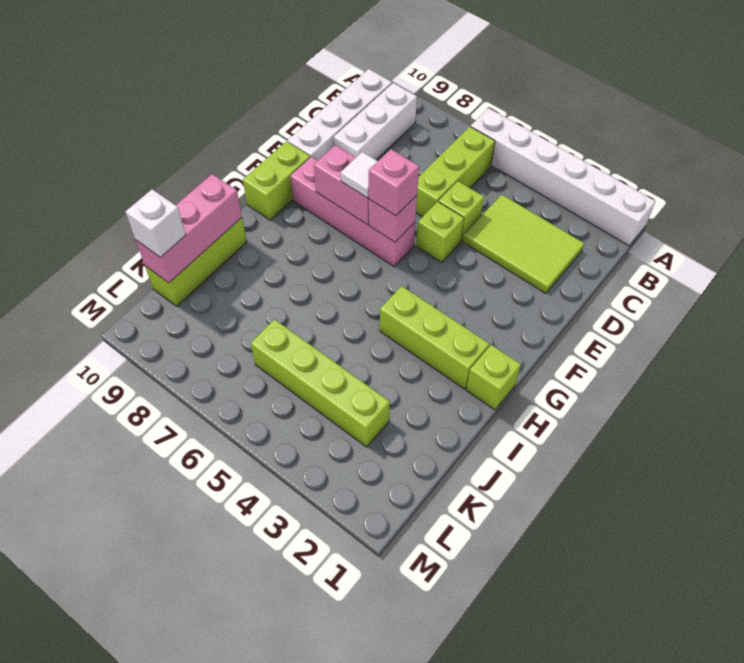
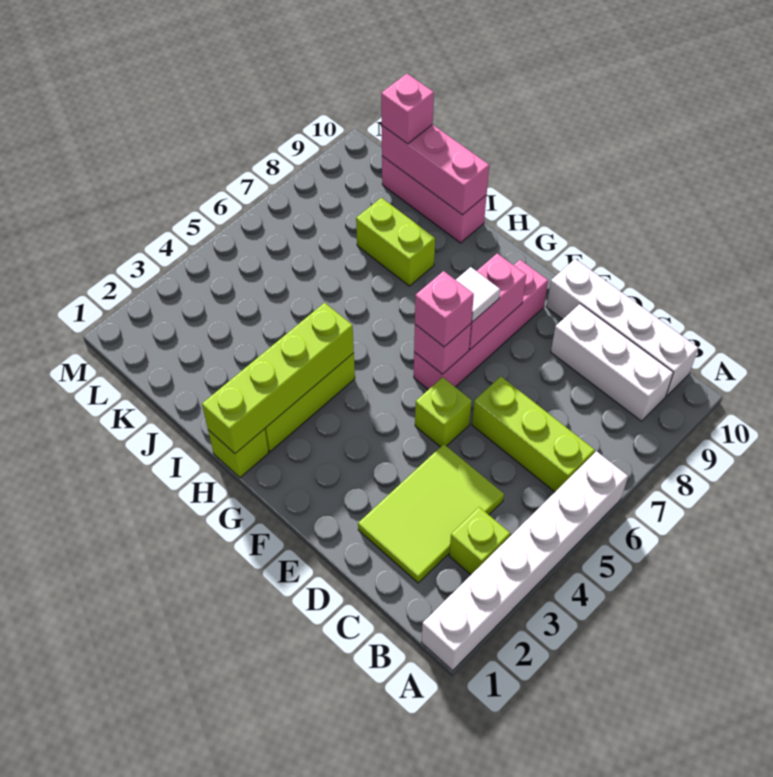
lime 1x1 brick [438,181,484,241] -> lime 1x1 brick moved to [449,507,510,575]
lime 1x2 brick [243,141,310,220] -> lime 1x2 brick moved to [356,198,435,286]
lime 1x3 brick [145,218,247,306] -> pink 1x3 brick [382,156,487,243]
lime 1x4 brick [251,319,390,447] -> lime 1x4 brick moved to [202,303,354,454]
white 1x1 brick [126,189,186,257] -> pink 1x1 brick [381,74,434,144]

